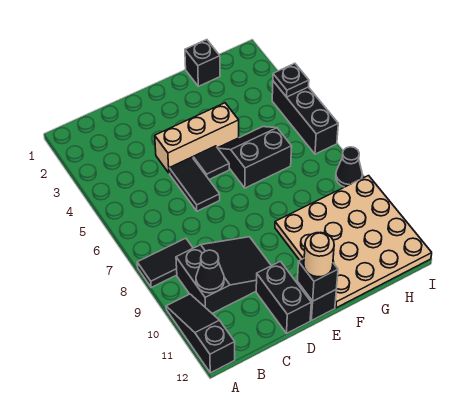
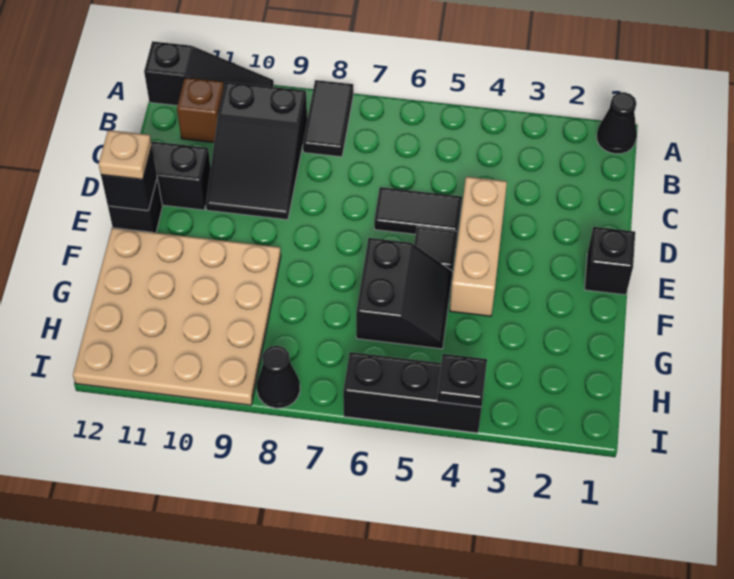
black 1x1 cone [196,250,224,293] -> black 1x1 cone moved to [597,92,637,154]
none -> brown 1x1 brick [177,77,224,142]
tan 1x1 round brick [304,232,334,277] -> tan 1x1 plate [99,130,152,179]
black 1x1 brick [185,40,220,86] -> black 1x1 brick moved to [585,227,635,295]

